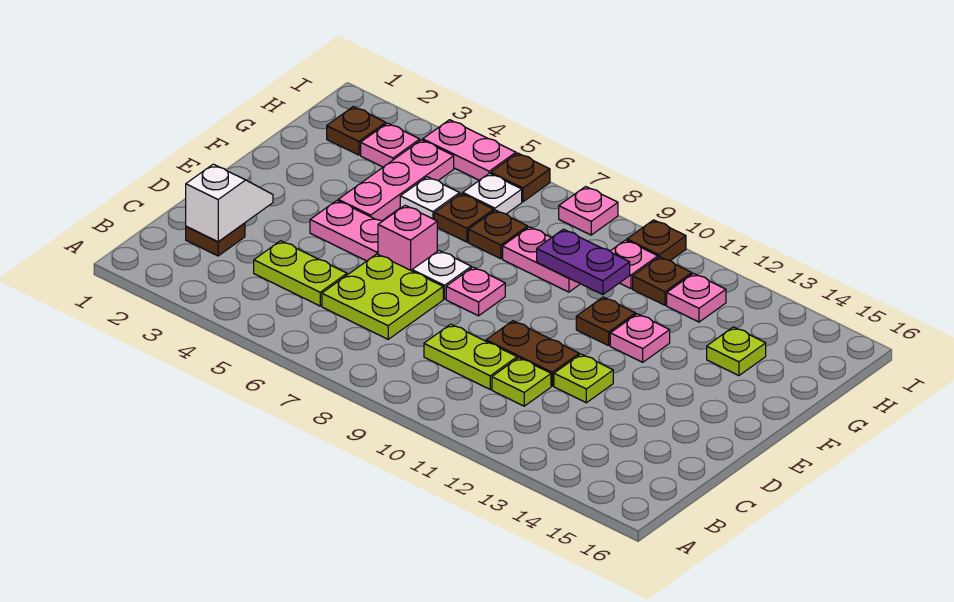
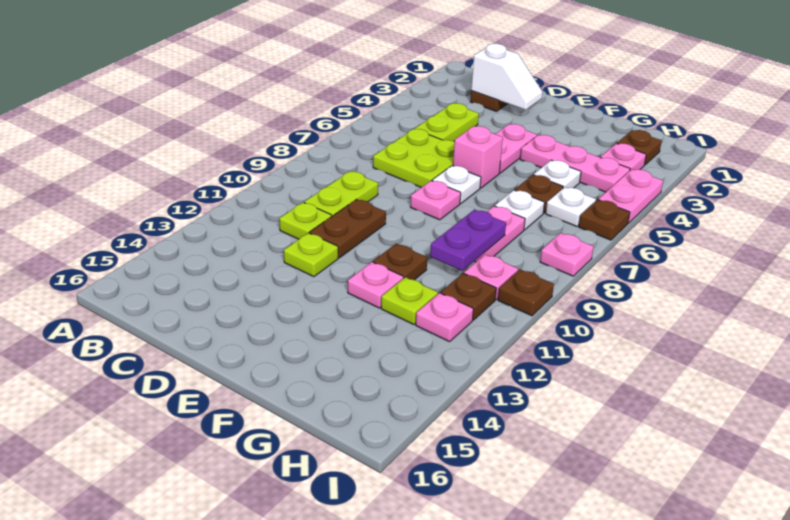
brown 1x1 plate [468,210,528,259] -> white 1x1 plate [495,190,545,230]
lime 1x1 plate [707,327,766,376] -> lime 1x1 plate moved to [381,277,438,325]

